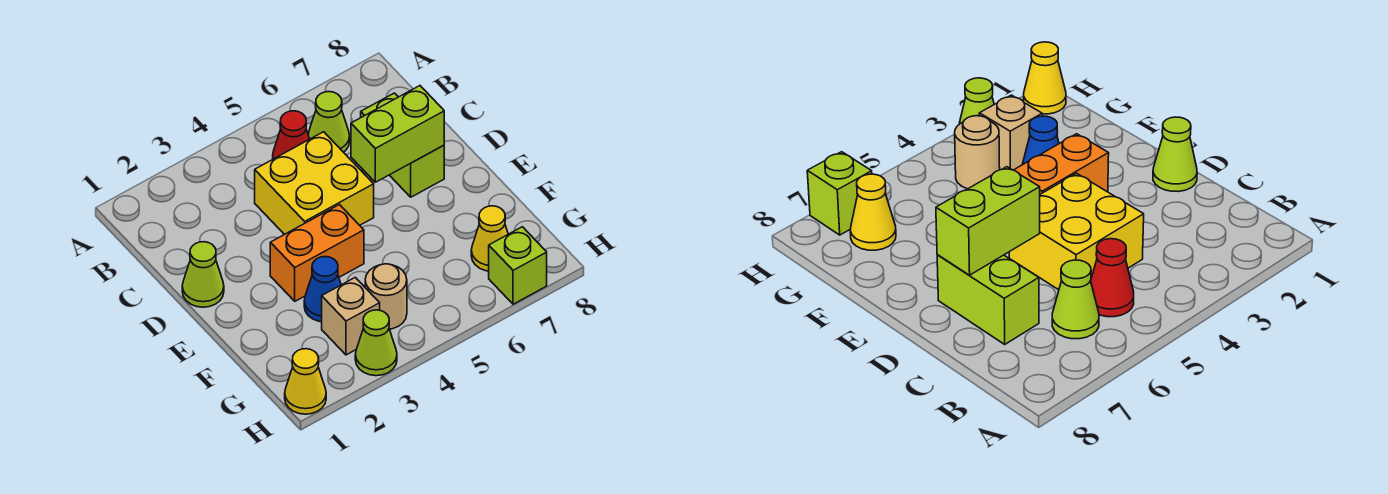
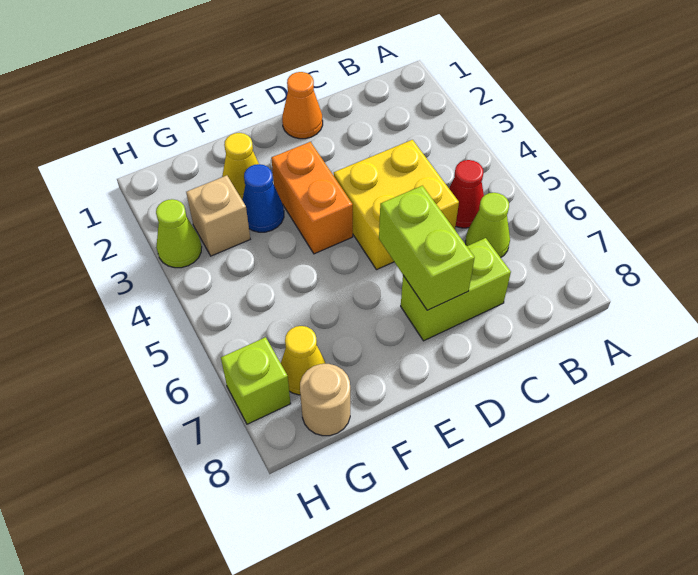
lime 1x1 cone [182,242,224,307] -> orange 1x1 cone [282,72,323,139]
tan 1x1 round brick [365,264,407,329] -> tan 1x1 round brick moved to [300,364,350,436]
yellow 1x1 cone [285,349,326,414] -> yellow 1x1 cone moved to [222,133,259,200]

